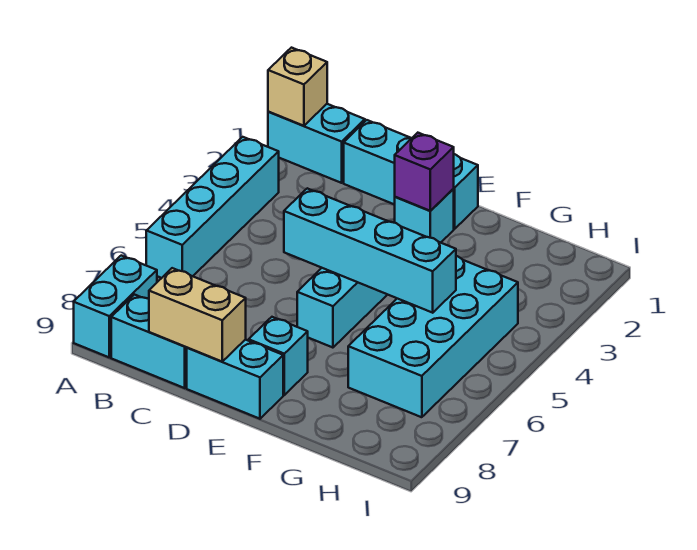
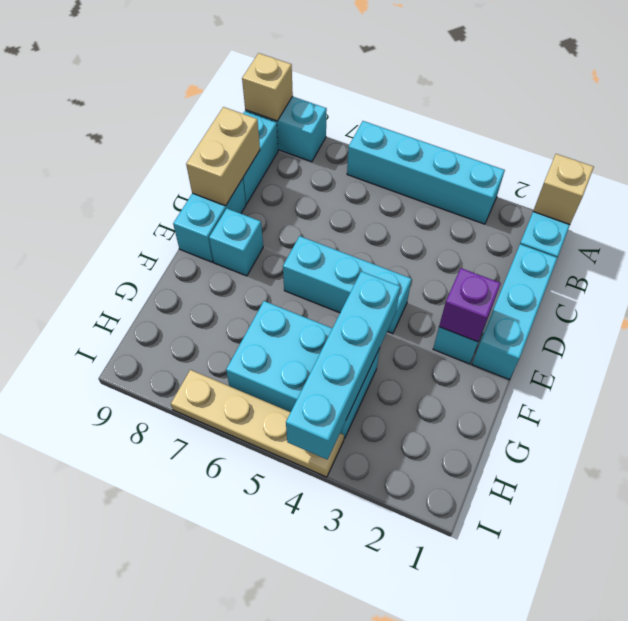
none -> tan 1x1 brick [242,53,293,121]
cyan 1x4 brick [284,188,456,313] -> cyan 1x4 brick moved to [286,271,400,460]
cyan 2x4 brick [348,256,518,417] -> cyan 2x3 brick [226,301,380,439]
none -> tan 1x4 plate [171,370,344,477]

